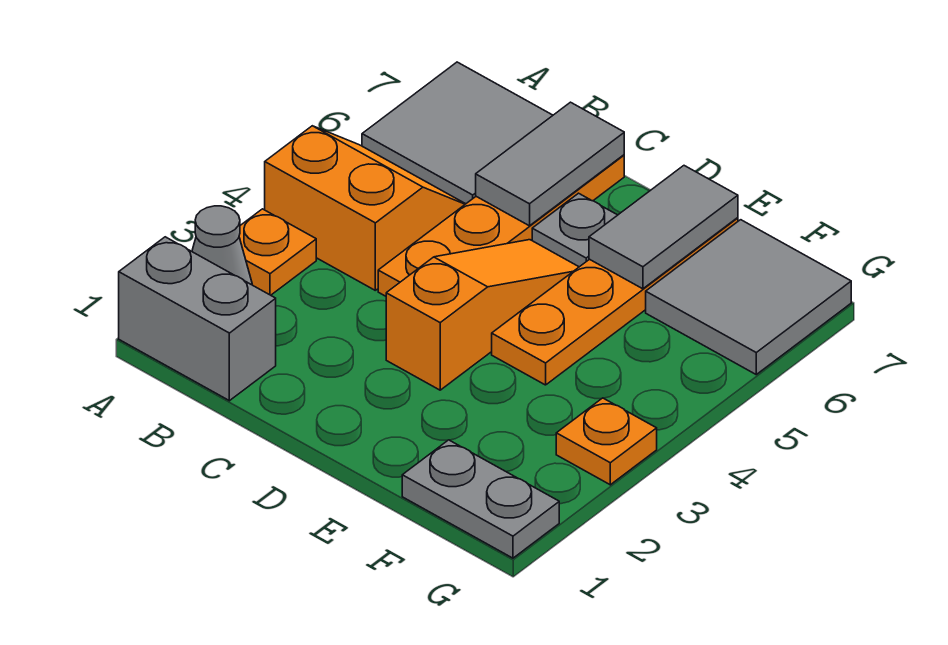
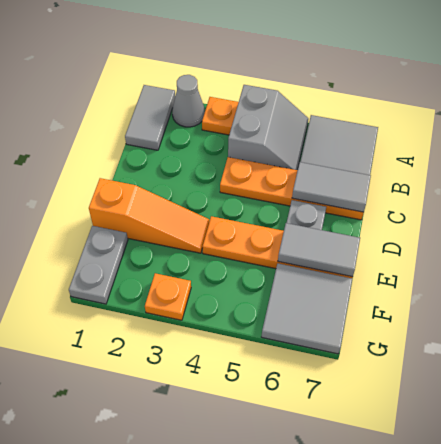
grey 1x2 brick [119,237,276,401] -> grey 1x2 tile [125,85,175,150]
orange 2x2 slope [265,126,465,290] -> grey 2x2 slope [228,85,309,170]
orange 1x3 slope [386,240,579,390] -> orange 1x3 slope moved to [89,178,209,253]

